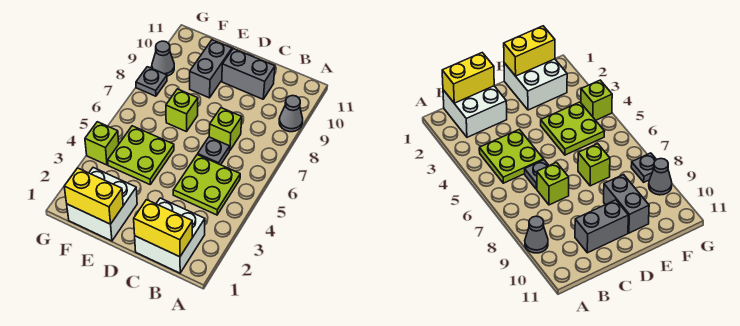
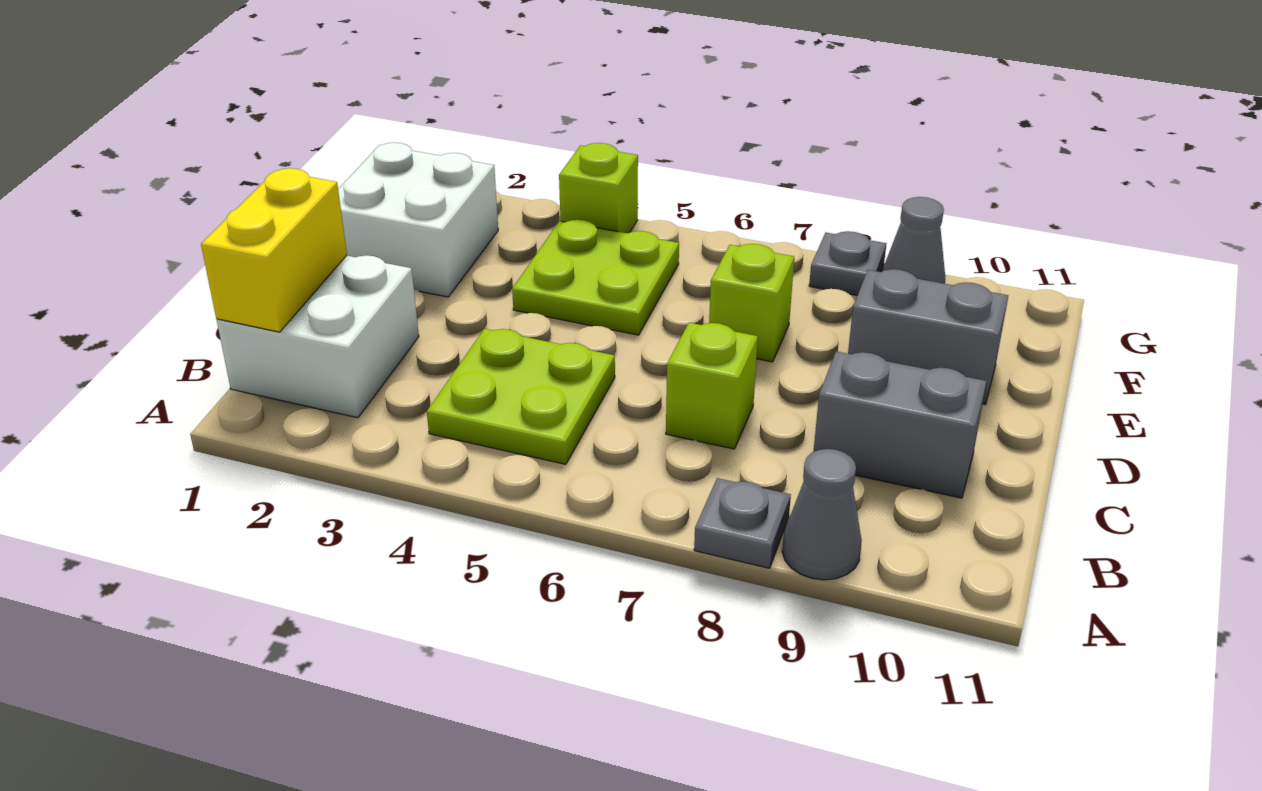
grey 1x1 plate [198,137,230,165] -> grey 1x1 plate moved to [694,478,791,568]
grey 1x2 brick [222,49,275,99] -> grey 1x2 brick turned to [814,351,987,498]
yellow 1x2 brick [64,168,123,224] -> none

